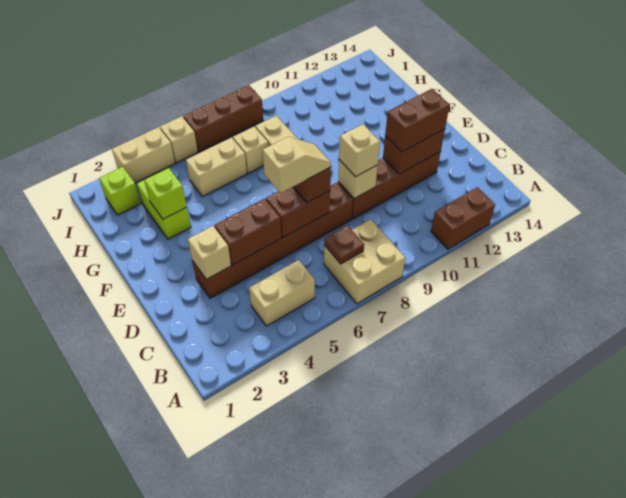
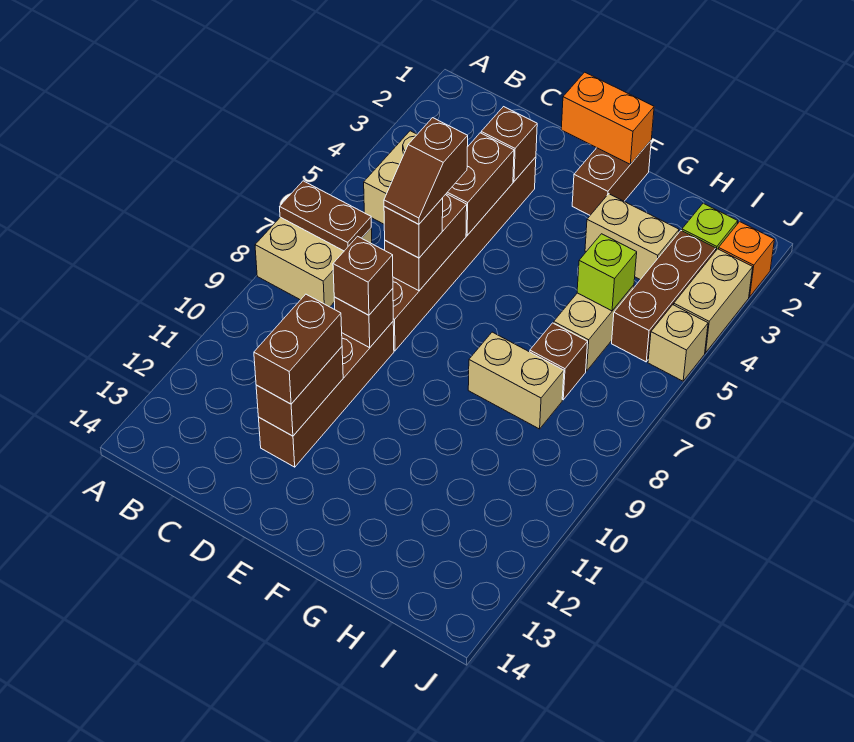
brown 1x2 brick [431,187,495,249] -> brown 1x2 brick moved to [572,141,651,215]
brown 1x1 plate [324,226,364,264] -> brown 1x2 plate [280,181,371,251]
tan 1x1 brick [188,226,231,279] -> brown 1x1 brick [481,107,537,181]
tan 1x2 slope [262,137,331,193] -> brown 1x2 slope [384,118,468,224]
tan 1x1 brick [338,160,378,199] -> brown 1x1 brick [334,289,393,348]
tan 1x1 brick [339,124,380,177] -> brown 1x1 brick [333,236,393,315]
none -> orange 1x2 brick [561,72,654,164]
lime 1x2 brick [137,180,191,239] -> tan 1x2 brick [585,194,679,280]
lime 1x1 brick [144,168,187,219] -> lime 1x1 brick moved to [577,234,637,311]
tan 1x1 brick [233,127,268,173] -> brown 1x1 brick [530,323,588,400]
none -> orange 1x1 brick [719,222,774,297]
brown 1x3 brick [183,85,263,152] -> brown 1x3 brick moved to [612,231,716,362]

